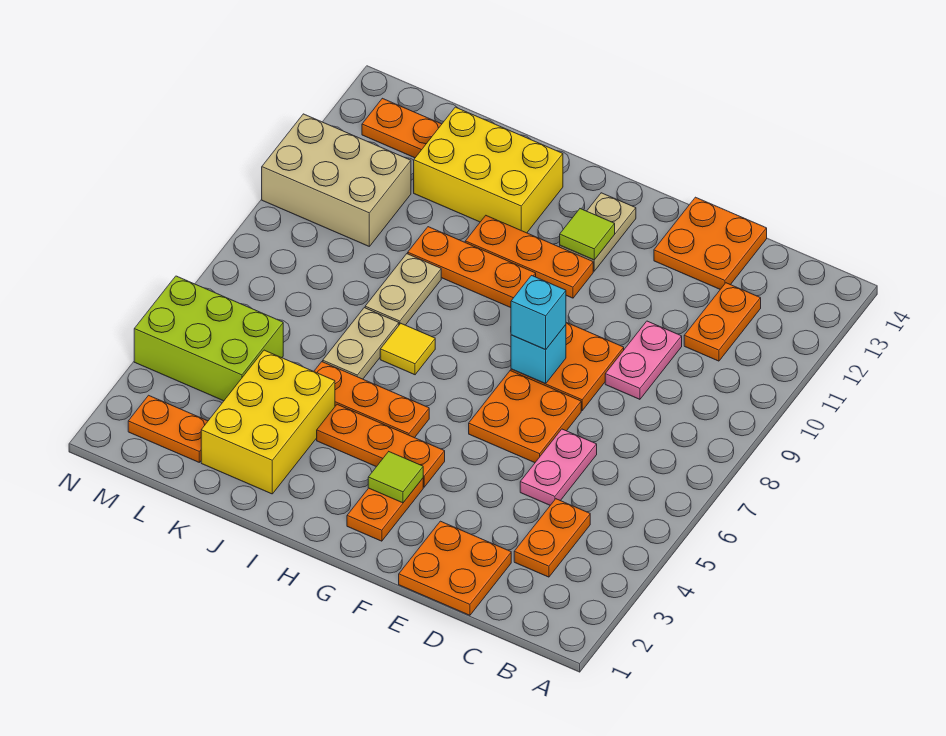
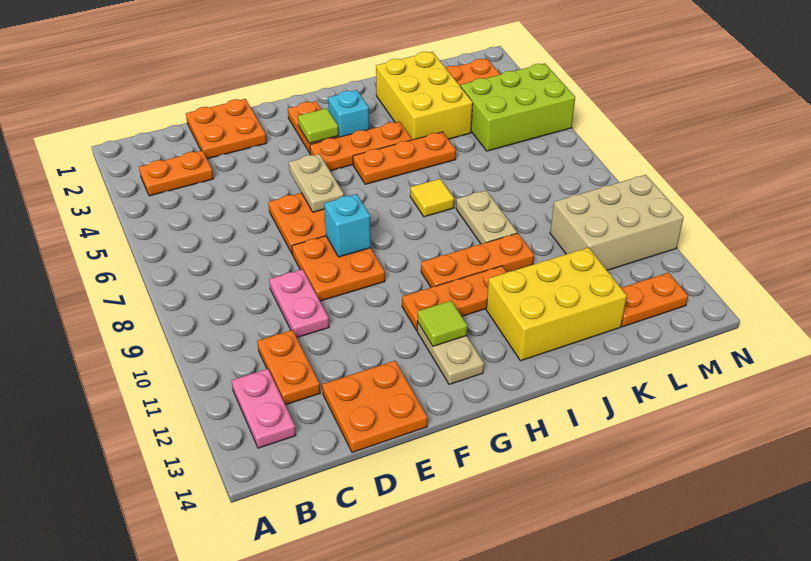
orange 1x2 plate [514,499,590,577] -> orange 1x2 plate turned to [139,151,213,196]
pink 1x2 plate [520,429,597,505] -> pink 1x2 plate moved to [231,369,296,448]
cyan 1x1 brick [511,276,566,350] -> cyan 1x1 brick moved to [328,90,369,137]
tan 1x2 plate [323,308,399,379] -> tan 1x2 plate moved to [289,154,344,212]

